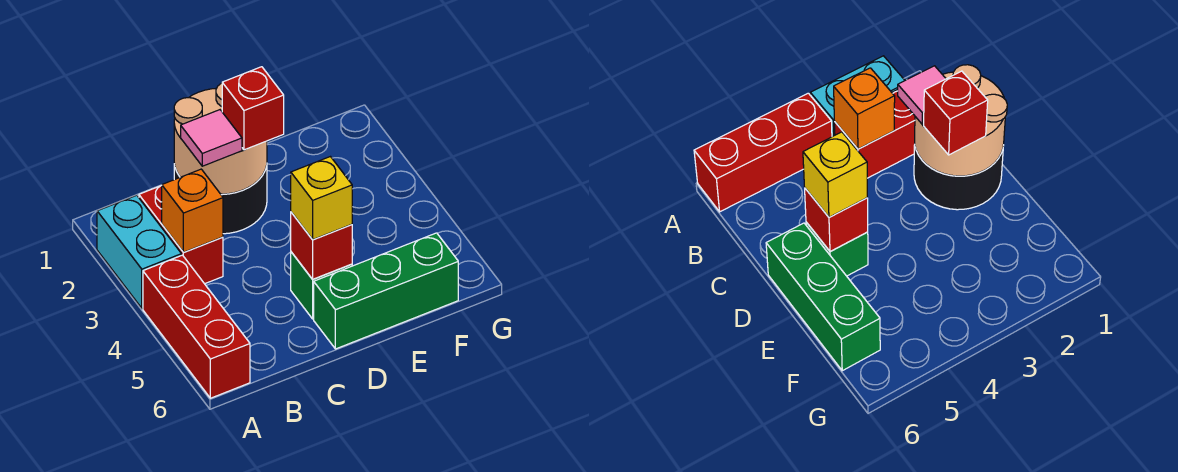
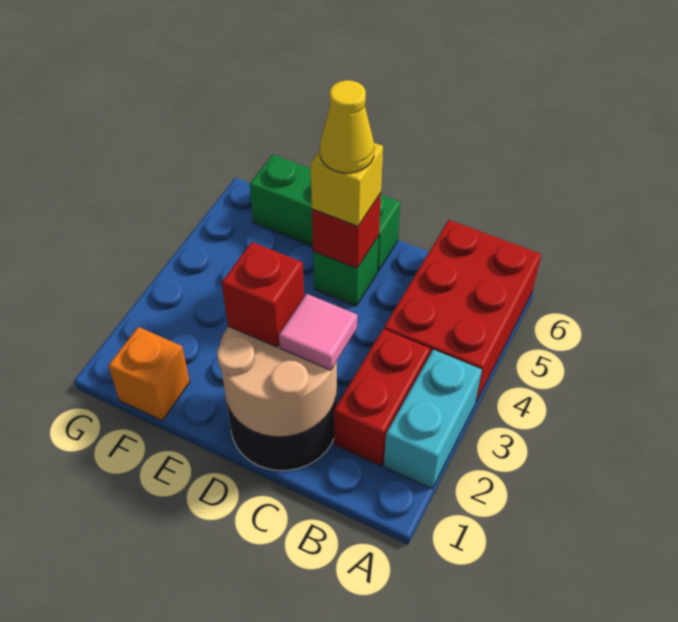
red 1x3 brick [143,255,250,398] -> red 2x3 brick [384,220,541,403]
orange 1x1 brick [161,169,223,252] -> orange 1x1 brick moved to [108,327,190,420]
none -> yellow 1x1 cone [320,80,374,173]

